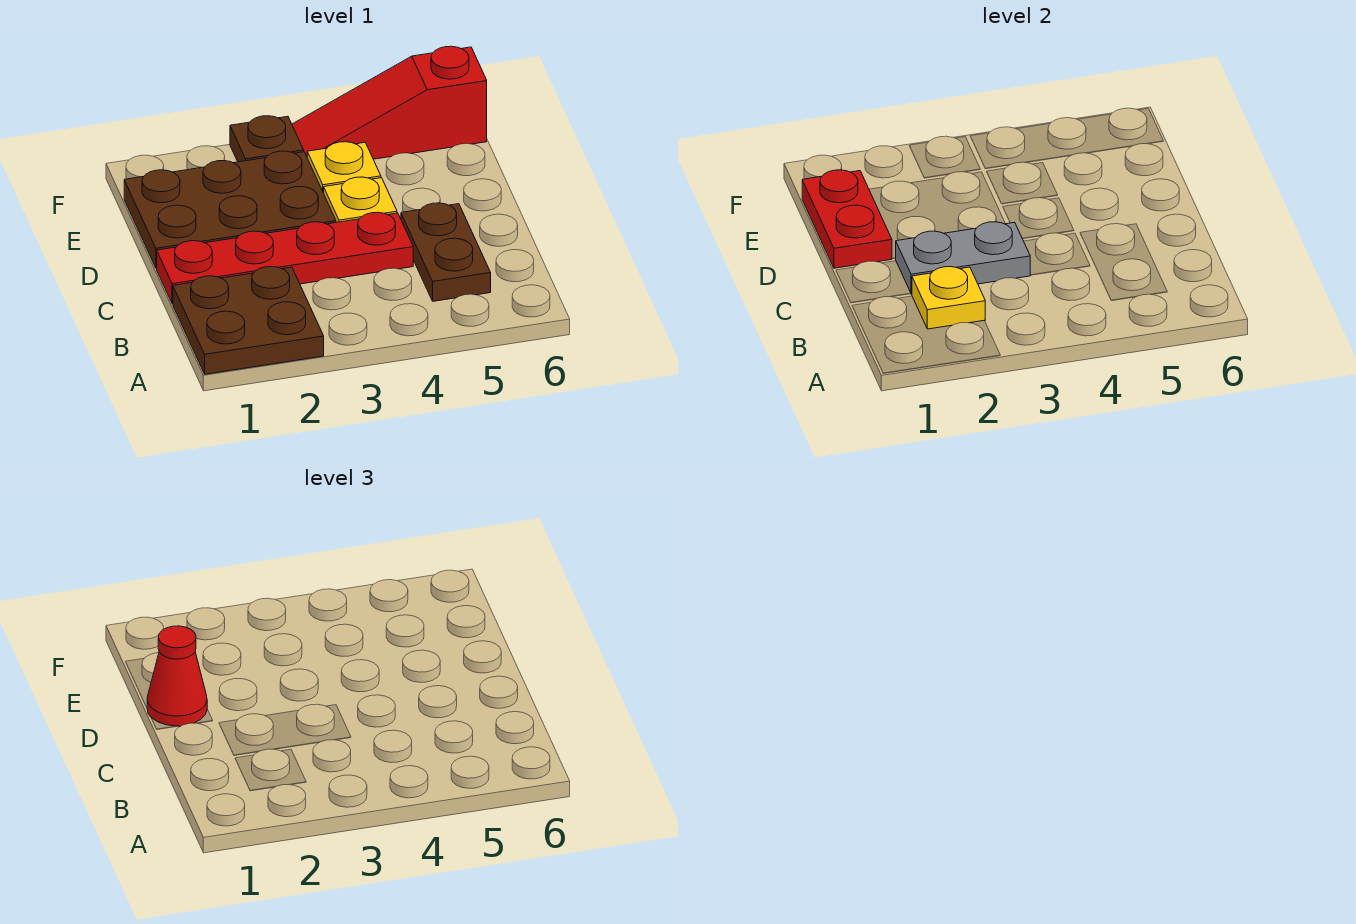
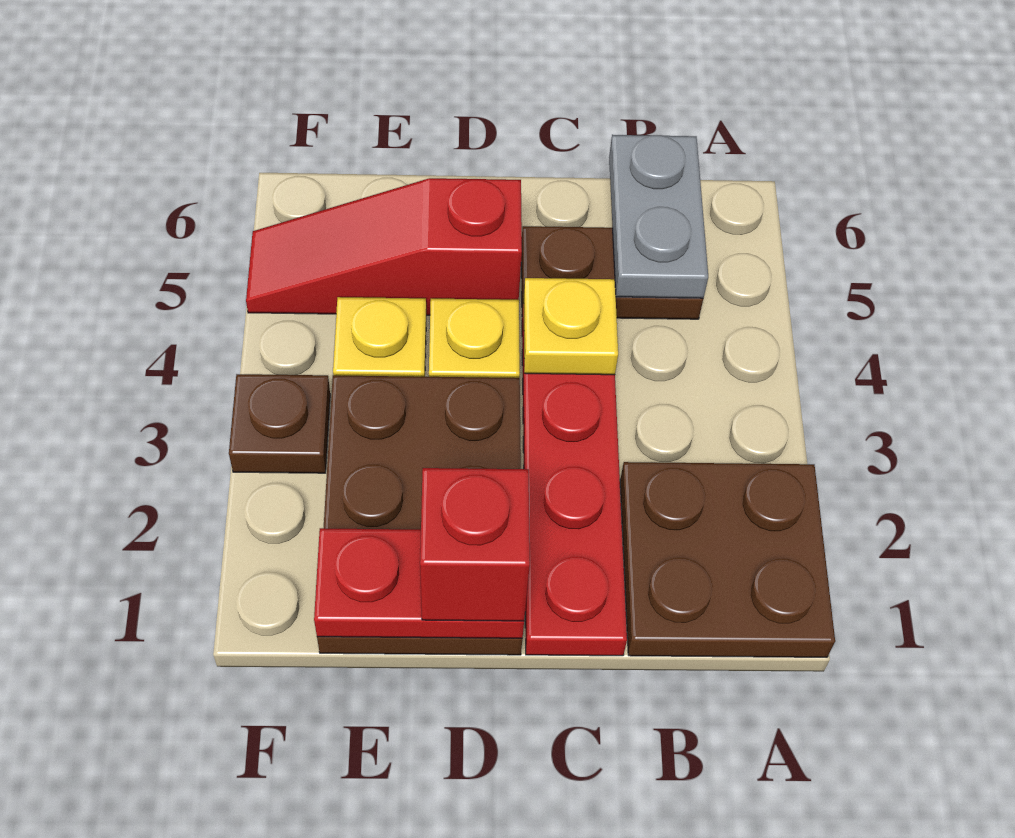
yellow 1x1 plate [912,267,985,329] -> yellow 1x1 plate moved to [523,278,618,375]
grey 1x2 plate [896,222,1030,294] -> grey 1x2 plate moved to [609,135,708,298]
red 1x1 cone [147,626,207,726] -> red 1x1 brick [420,468,530,621]
red 1x3 slope [292,46,487,159] -> red 1x3 slope turned to [246,178,522,315]

